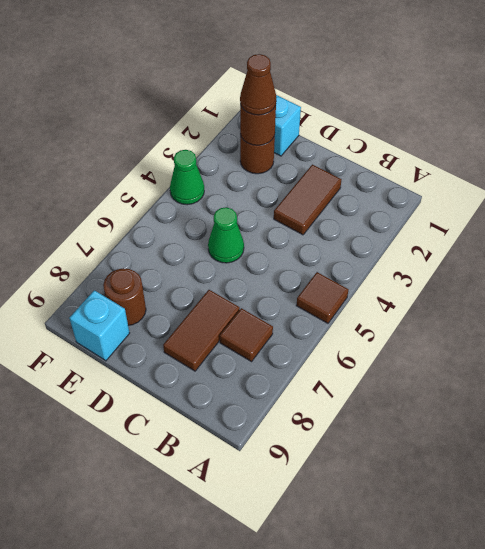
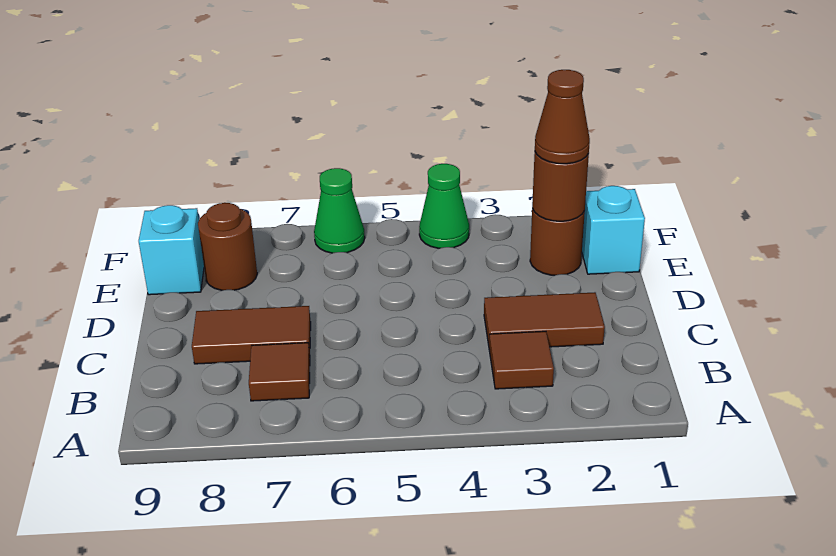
brown 1x1 tile [296,272,349,323] -> brown 1x1 tile moved to [489,331,554,389]
green 1x1 cone [208,207,244,263] -> green 1x1 cone moved to [314,168,365,253]

